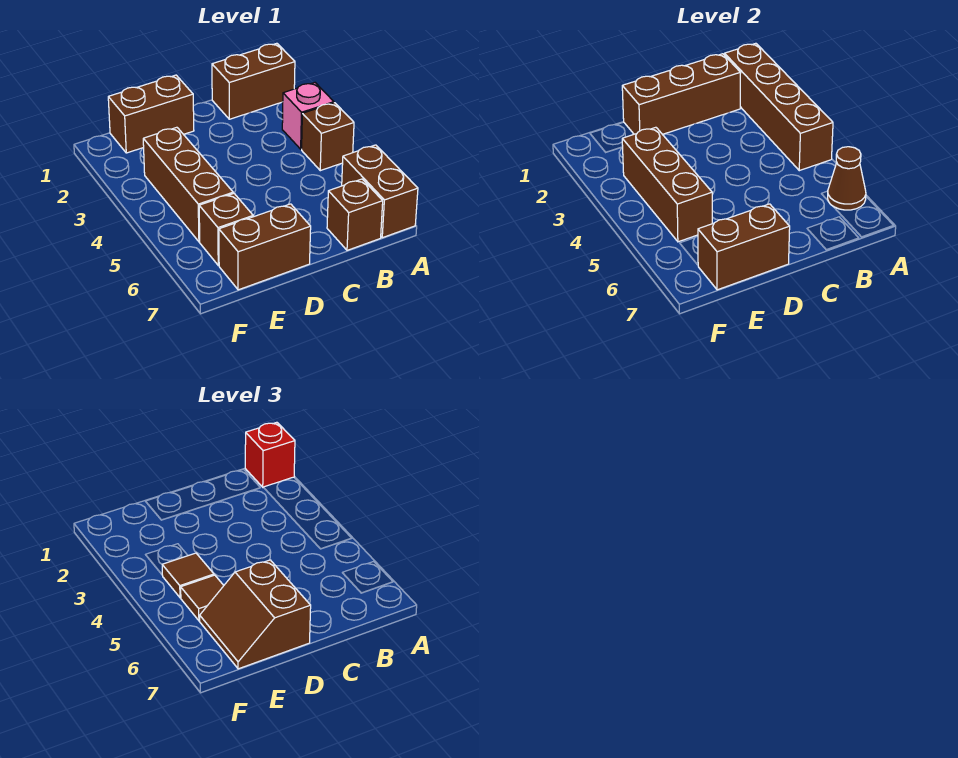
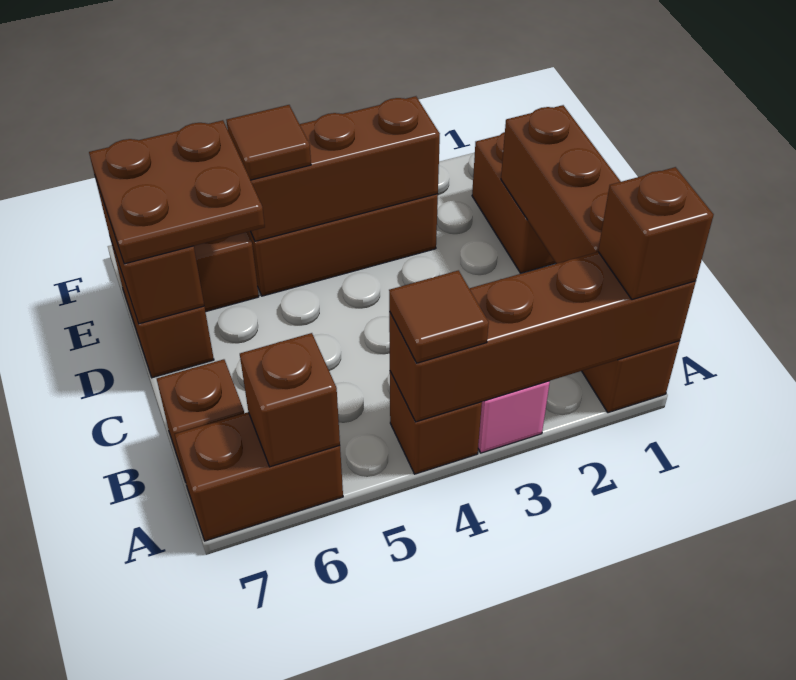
red 1x1 brick [245,422,295,487] -> brown 1x1 brick [598,167,714,300]
brown 1x1 cone [828,147,866,210] -> brown 1x1 brick [240,333,340,467]
brown 2x2 slope [200,560,311,669] -> brown 2x2 plate [89,120,265,264]
brown 1x1 tile [162,553,214,598] -> brown 1x1 tile moved to [389,270,489,363]

